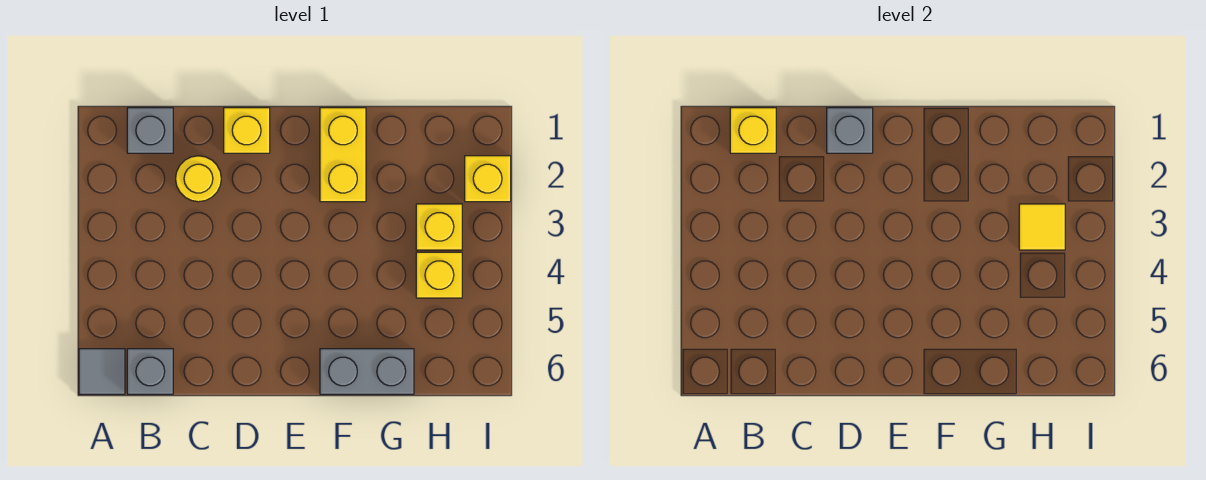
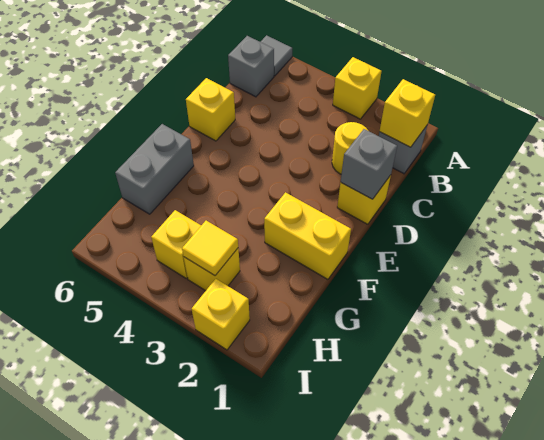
none -> yellow 1x1 brick [333,57,382,119]
none -> yellow 1x1 brick [186,78,235,141]

